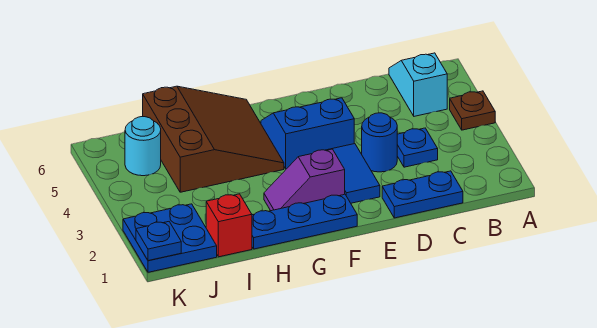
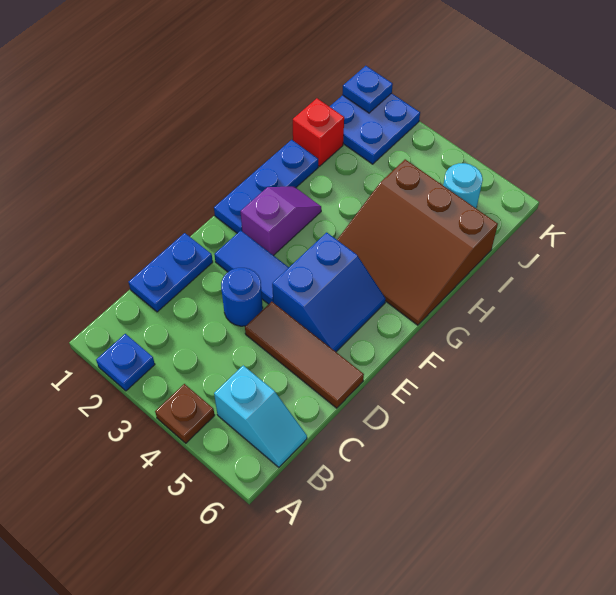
blue 1x1 plate [397,128,438,167] -> blue 1x1 plate moved to [96,334,155,391]
none -> brown 1x3 tile [245,302,364,408]

